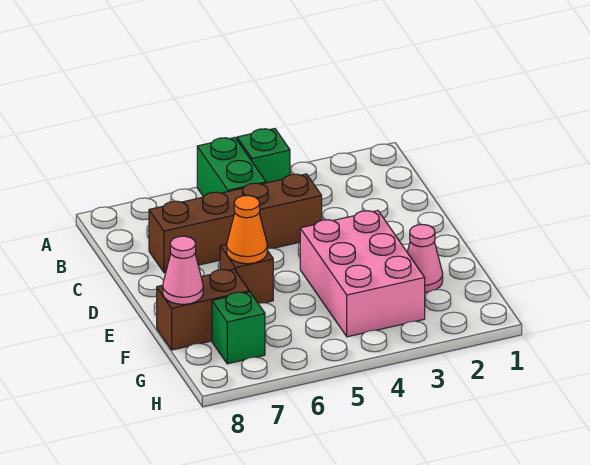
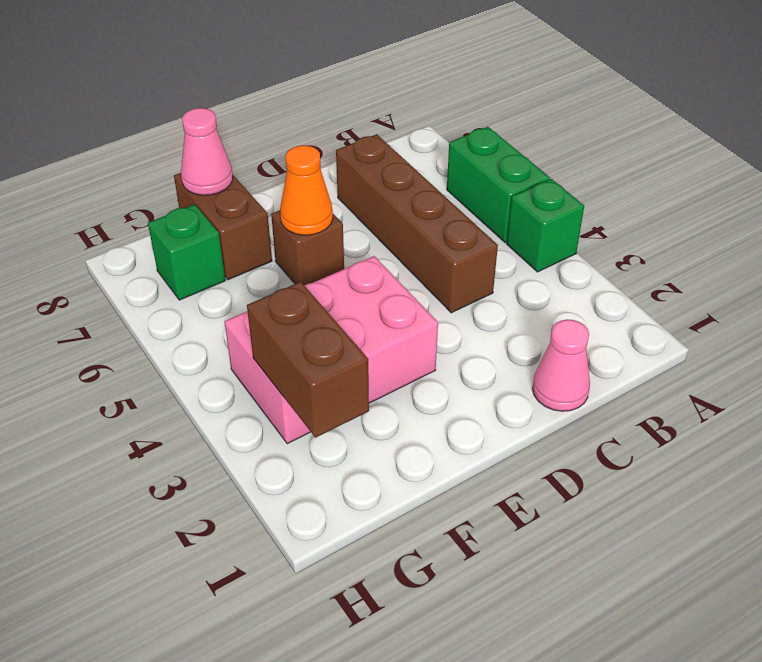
green 1x2 brick [197,138,266,197] -> green 1x2 brick turned to [447,127,550,243]
pink 1x1 cone [407,225,443,292] -> pink 1x1 cone moved to [532,319,590,411]
none -> brown 1x2 brick [247,282,369,438]

